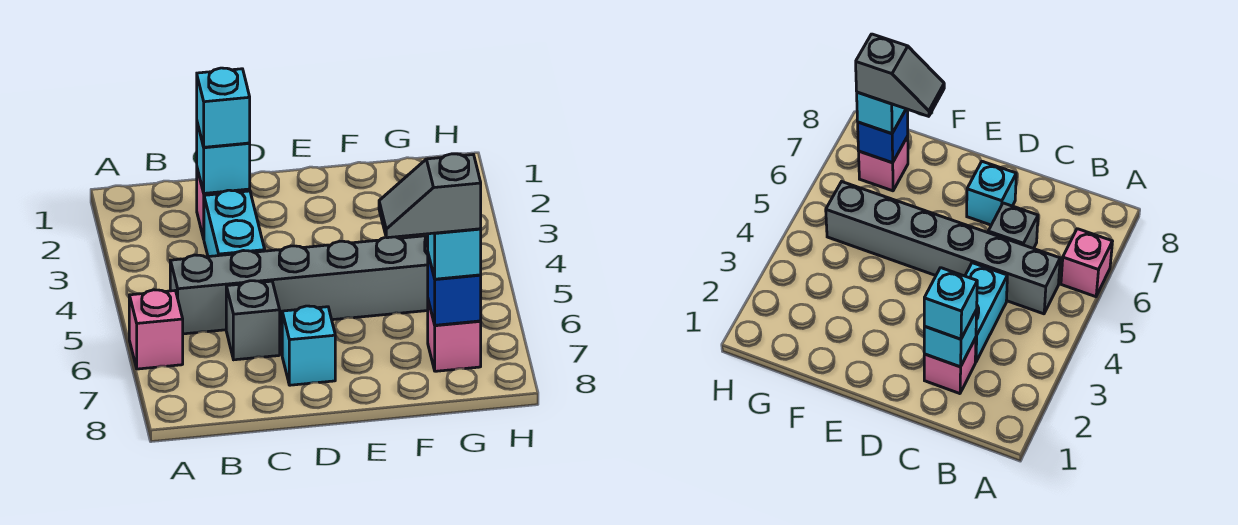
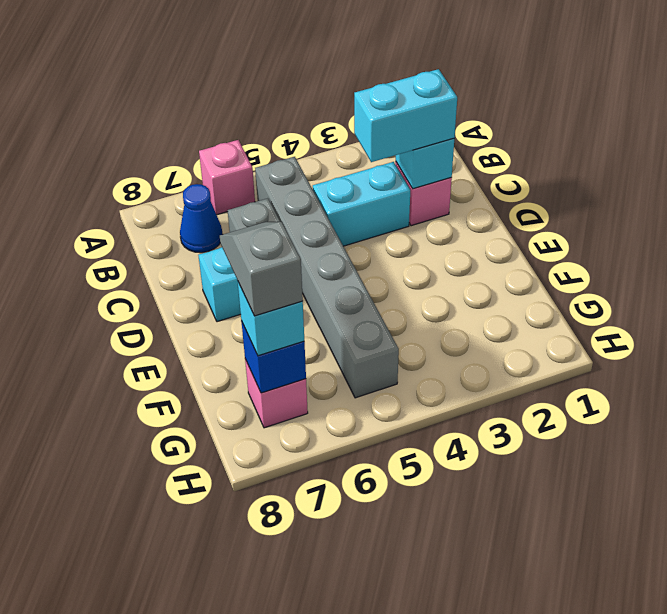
none -> blue 1x1 cone [180,184,223,253]
cyan 1x1 brick [197,68,250,147] -> cyan 1x2 brick [354,69,457,162]

